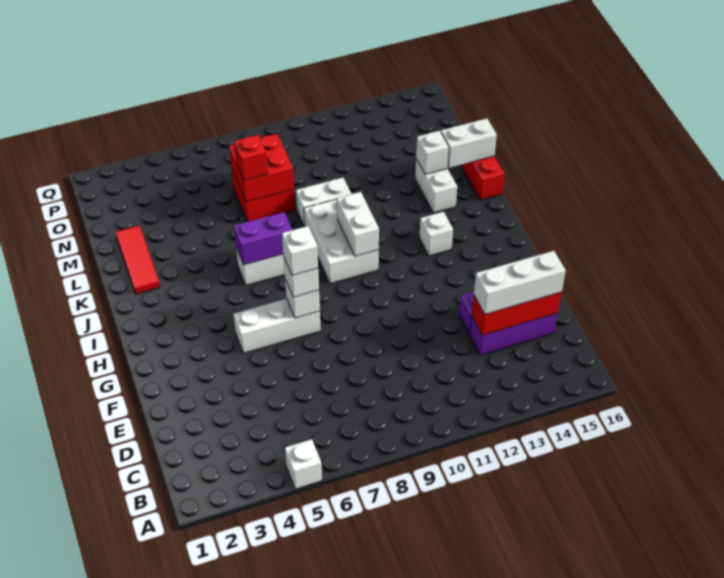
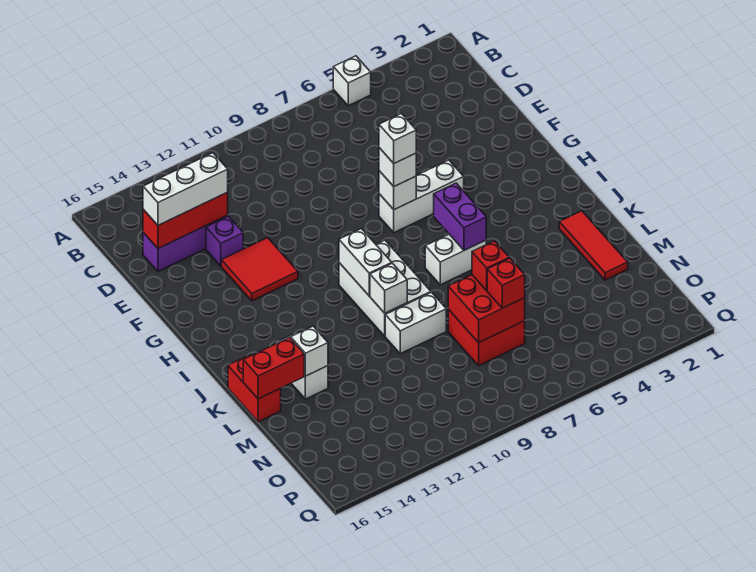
none -> red 2x2 tile [221,238,298,301]
white 1x1 brick [419,212,453,256] -> white 1x1 brick moved to [370,263,407,313]
purple 1x2 brick [234,212,292,265] -> purple 1x2 brick turned to [434,183,486,250]
white 1x2 brick [441,118,497,168] -> red 1x2 brick [243,338,304,399]
none -> red 1x1 brick [487,258,525,308]

